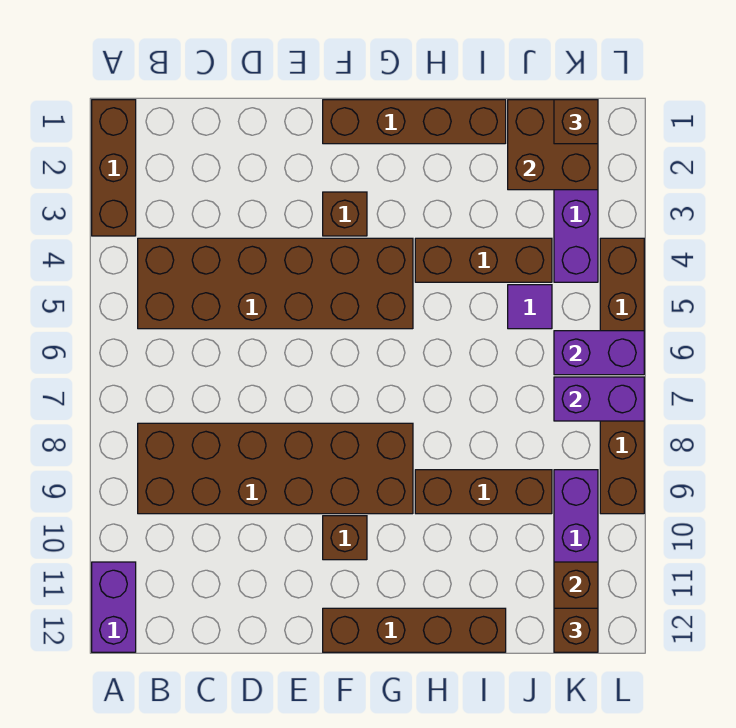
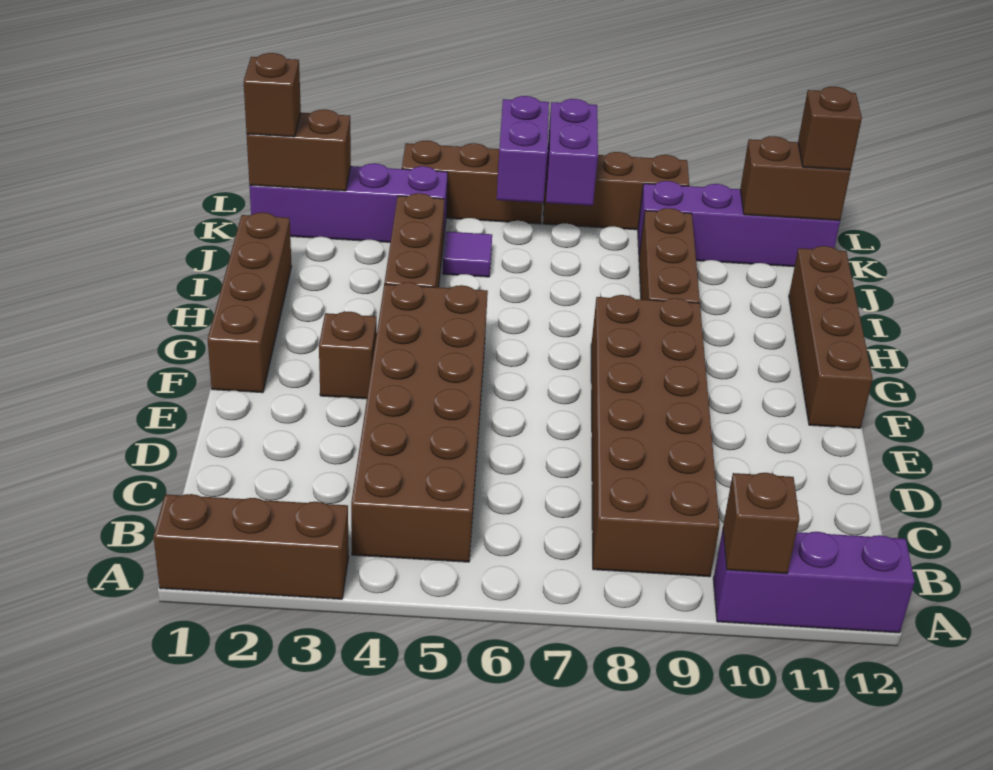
purple 1x2 brick [92,562,136,652] -> purple 1x3 brick [713,530,915,633]
brown 1x1 brick [323,516,367,560] -> brown 1x1 brick moved to [723,473,799,574]
brown 2x2 brick [508,100,598,190] -> brown 1x2 brick [247,109,351,191]

